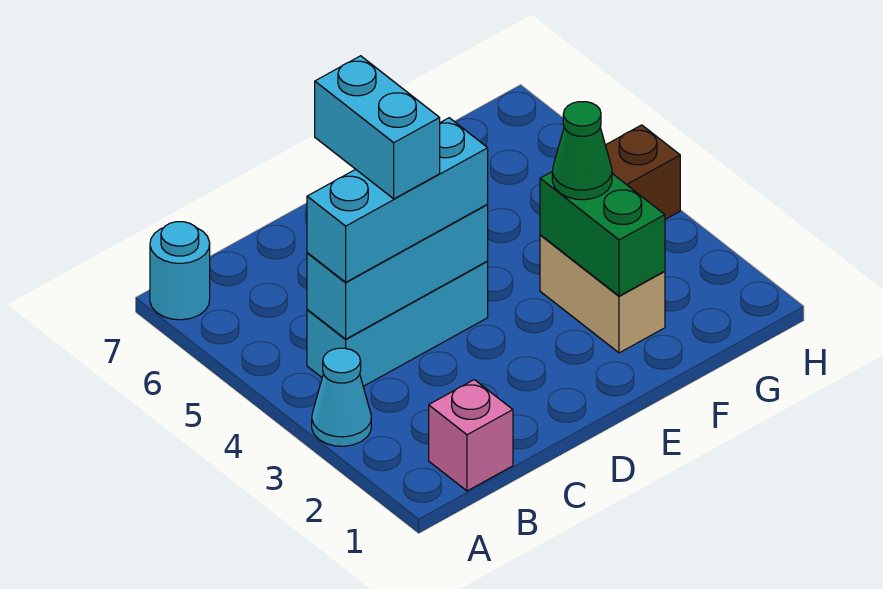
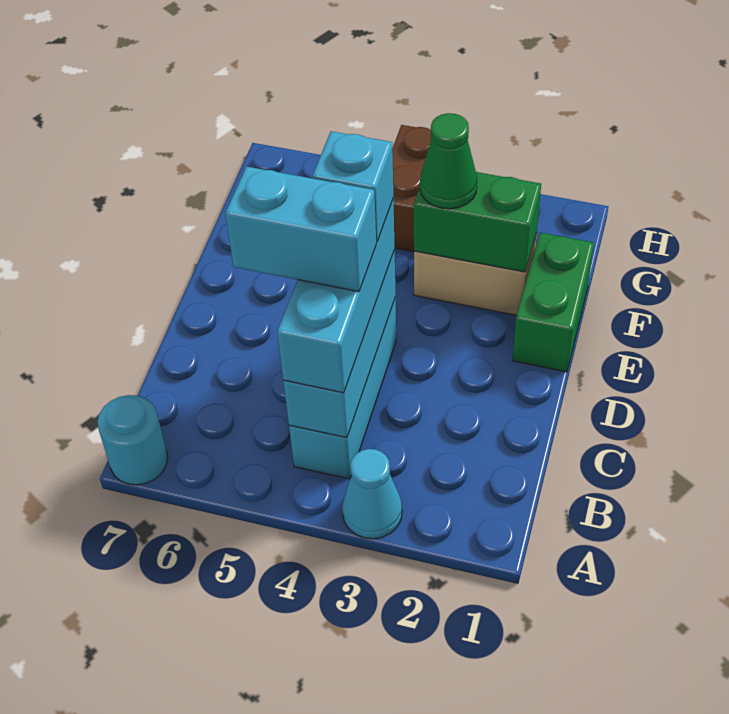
pink 1x1 brick [429,380,513,491] -> none
none -> cyan 1x1 brick [312,131,393,242]
none -> green 1x2 brick [512,233,594,372]

